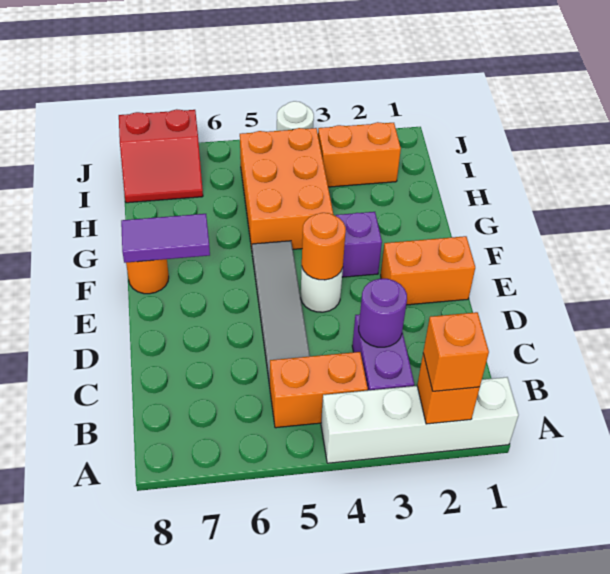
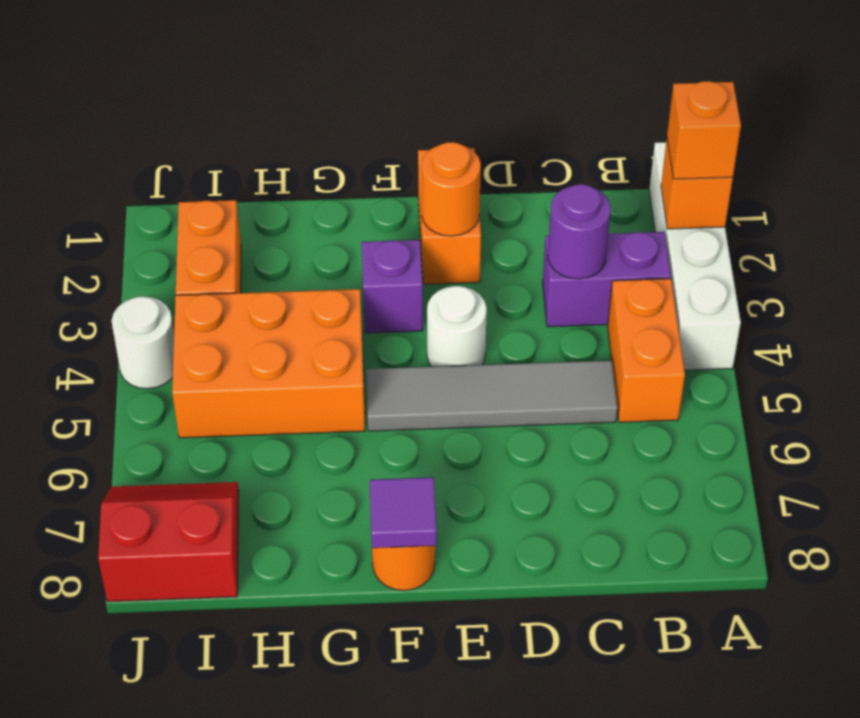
orange 1x1 round brick [302,213,346,280] -> orange 1x1 round brick moved to [421,142,481,236]
purple 1x2 tile [121,214,210,263] -> purple 1x1 tile [370,477,437,548]
red 2x2 slope [119,109,203,203] -> red 2x2 slope turned to [98,482,239,602]

